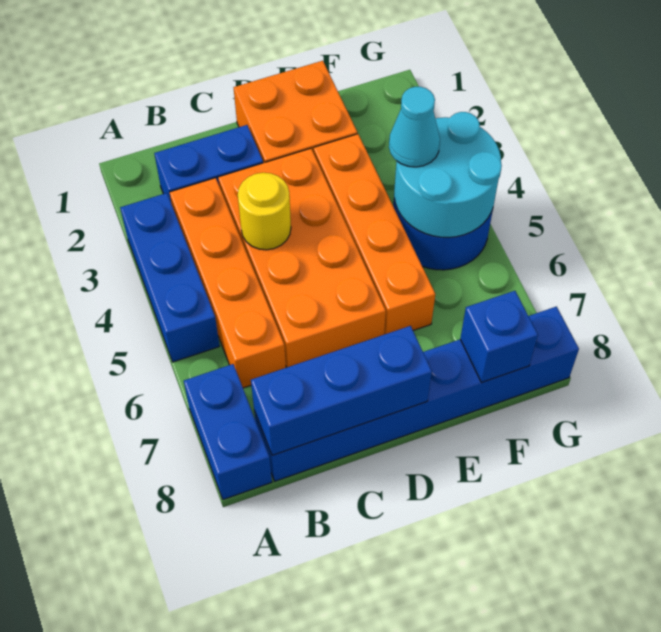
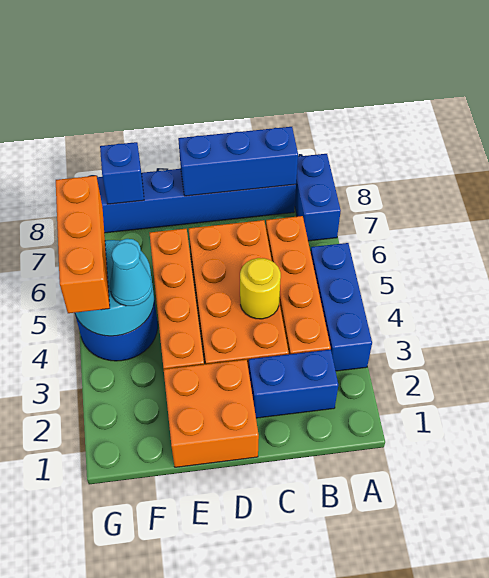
none -> orange 1x3 brick [56,176,110,313]

